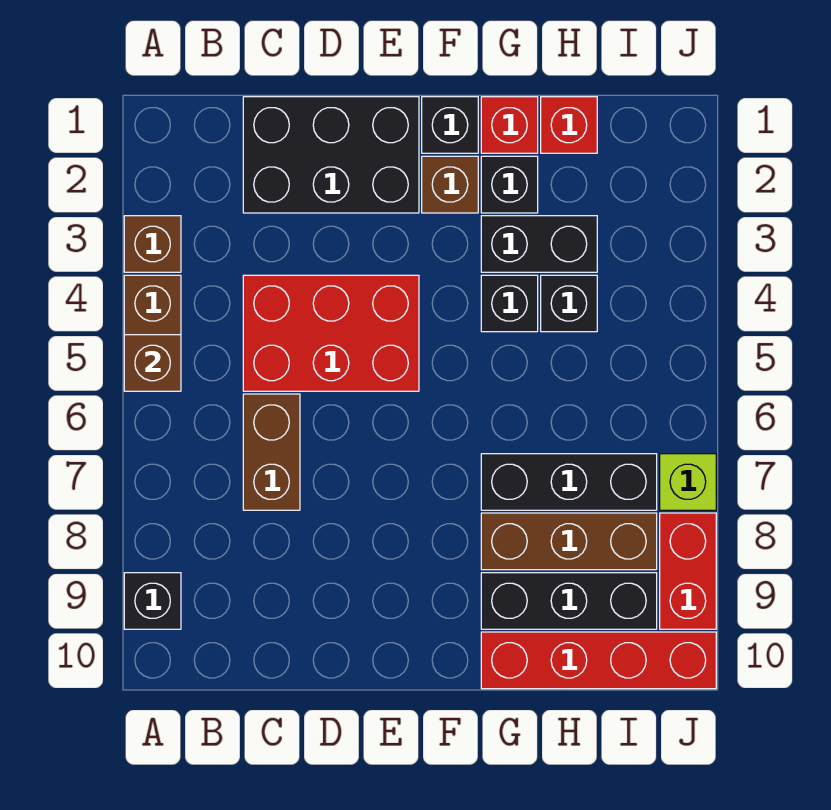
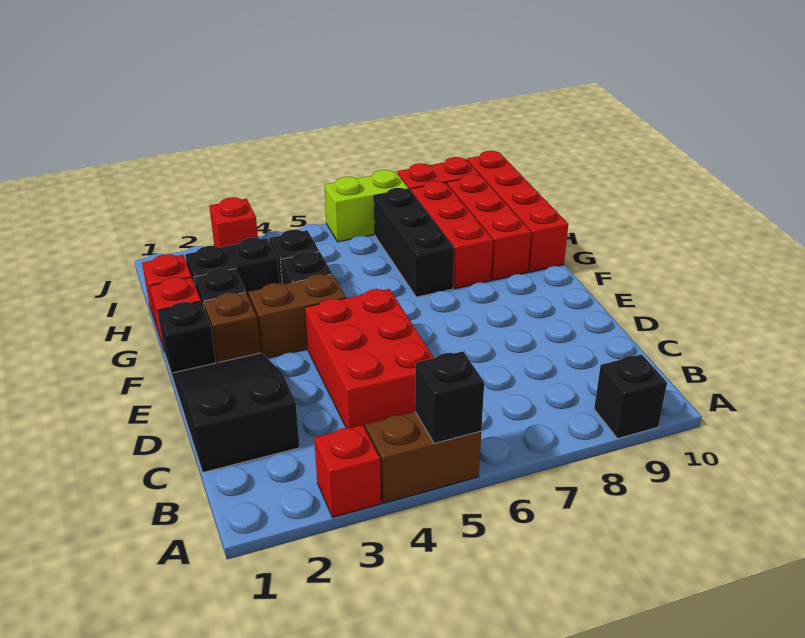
brown 1x1 brick [124,216,181,272] -> red 1x1 brick [314,425,381,517]
brown 1x1 brick [124,335,181,391] -> black 1x1 brick [415,351,484,443]
black 2x3 brick [243,97,419,213] -> black 2x3 slope [172,353,300,472]
brown 1x2 brick [243,394,300,510] -> brown 1x2 brick moved to [248,274,346,358]
black 1x2 brick [481,216,597,272] -> black 1x2 brick turned to [185,238,280,297]
brown 1x3 brick [481,513,657,570] -> red 1x3 brick [411,181,493,289]
black 1x3 brick [481,573,657,629] -> red 1x3 brick [447,174,531,280]
none -> red 1x1 brick [209,197,258,247]
lime 1x1 brick [660,454,716,510] -> lime 1x2 brick [324,170,409,242]

